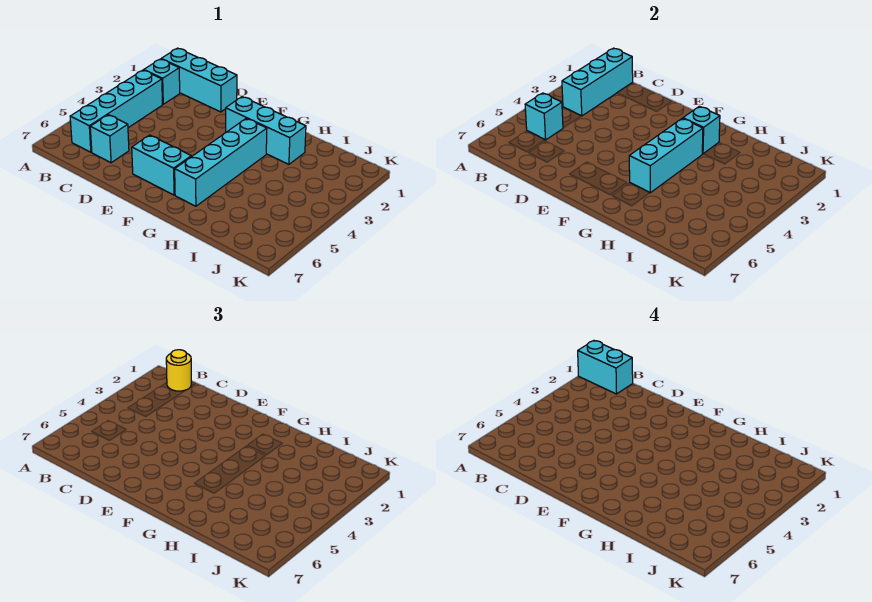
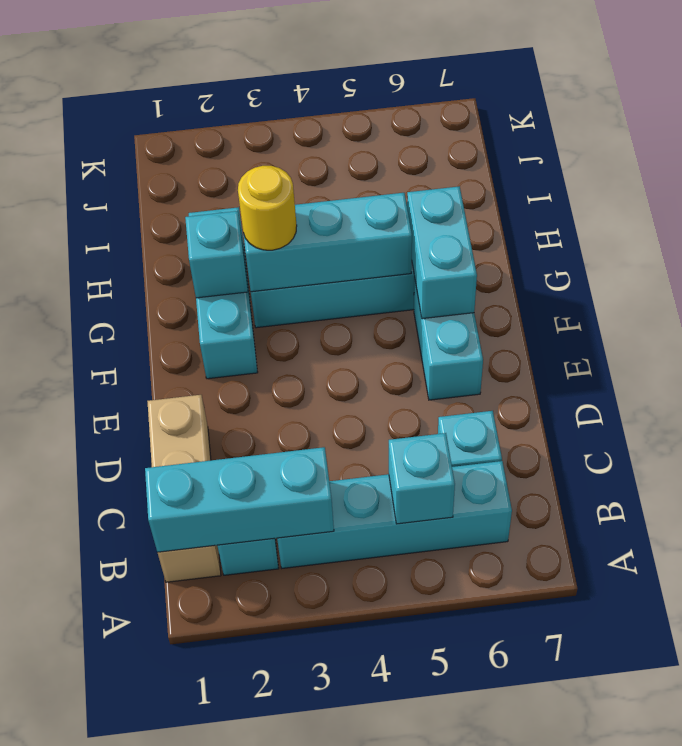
cyan 1x2 brick [578,341,633,394] -> cyan 1x2 brick moved to [407,186,477,319]
cyan 1x3 brick [161,48,237,112] -> tan 1x3 brick [147,395,221,582]
yellow 1x1 round brick [166,350,191,391] -> yellow 1x1 round brick moved to [238,166,297,250]

